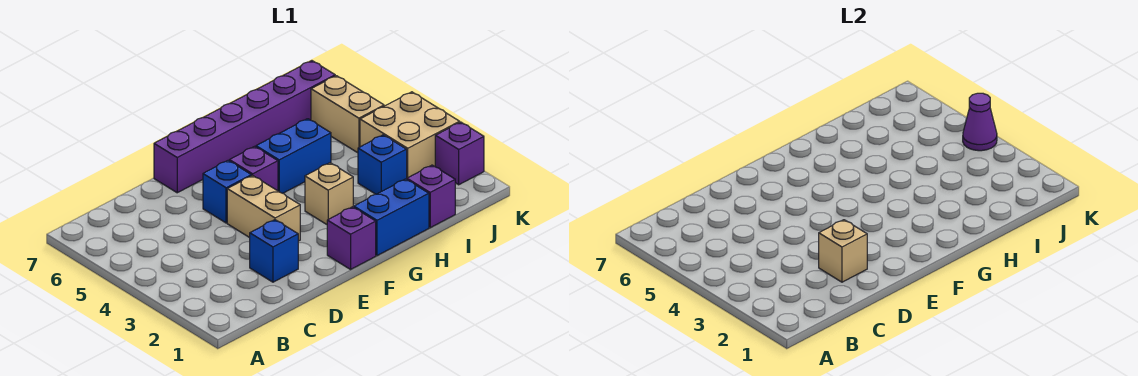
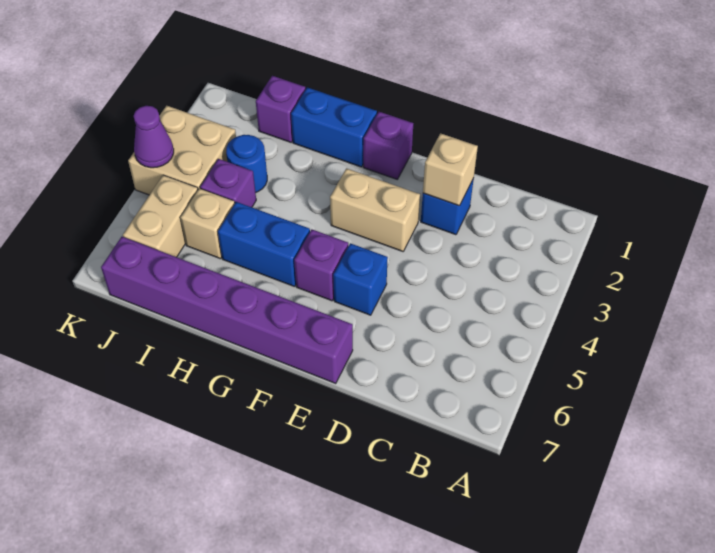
tan 1x2 brick [227,175,300,241] -> tan 1x2 brick turned to [330,168,420,251]
tan 1x1 brick [305,163,353,224] -> tan 1x1 brick moved to [181,188,235,259]
blue 1x1 brick [358,135,407,194] -> blue 1x1 round brick [226,135,267,193]
purple 1x1 brick [435,122,484,185] -> purple 1x1 brick moved to [200,159,256,207]

